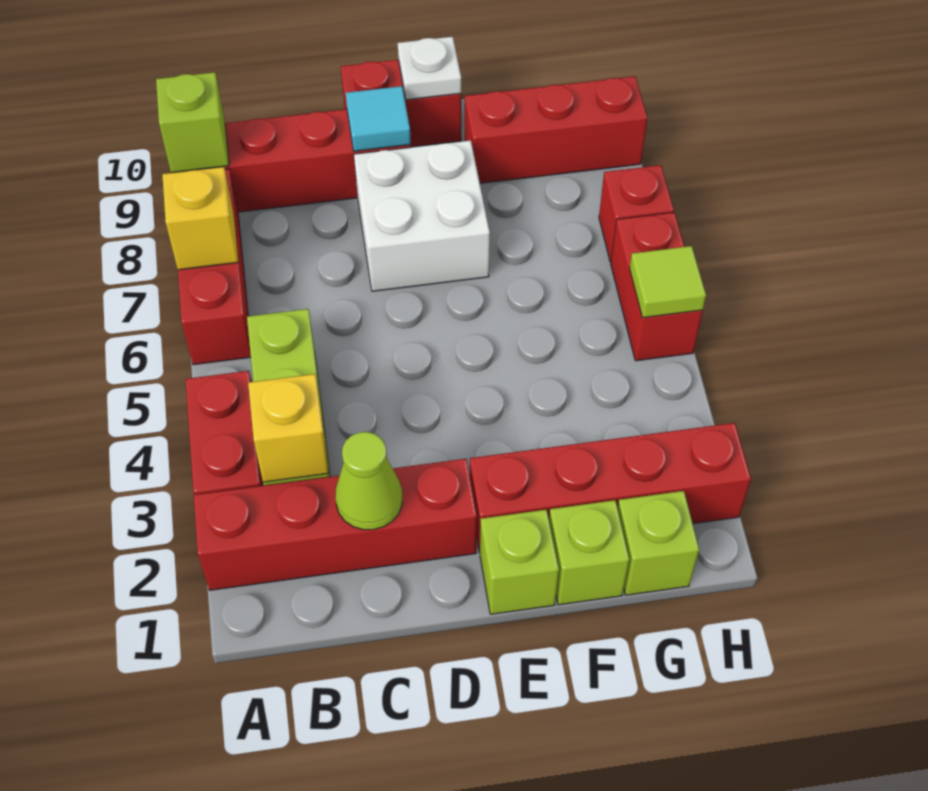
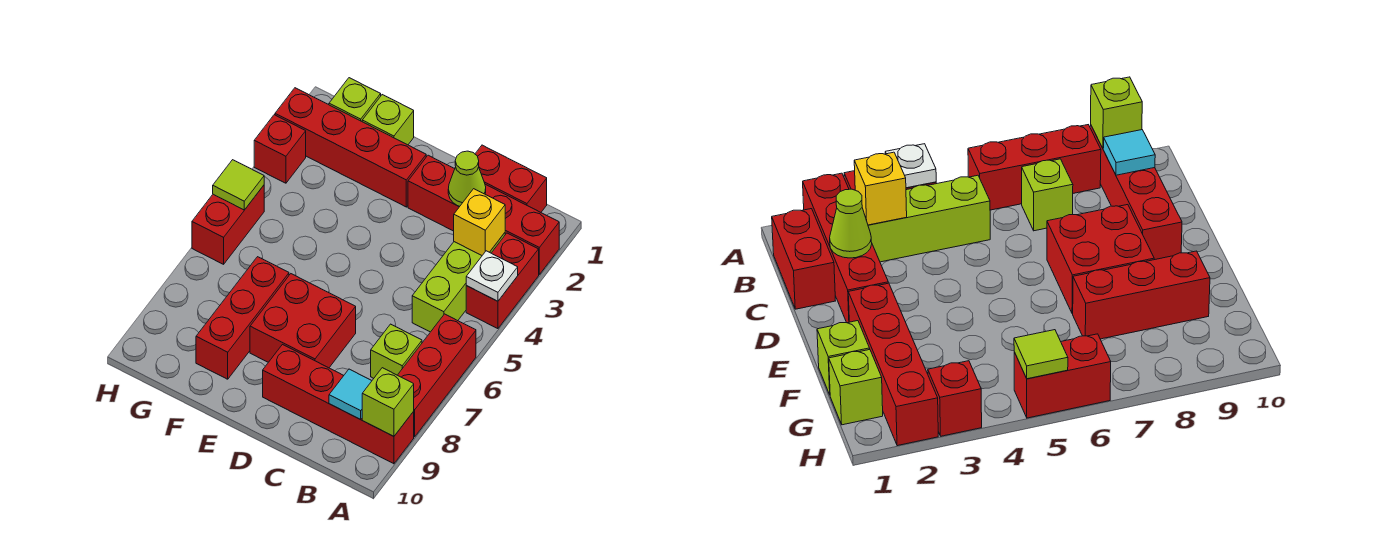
yellow 1x1 brick [162,167,238,270] -> none
white 2x2 brick [354,140,490,291] -> red 2x2 brick [250,274,356,368]
cyan 1x1 tile [346,86,411,151] -> cyan 1x1 tile moved to [329,369,372,419]
red 1x2 brick [341,60,461,147] -> red 1x2 brick moved to [475,145,547,212]
lime 1x1 brick [480,510,559,614] -> lime 1x1 brick moved to [371,324,422,378]
white 1x1 plate [398,37,461,100] -> white 1x1 plate moved to [466,251,518,301]
red 1x3 brick [465,76,647,183] -> red 1x3 brick turned to [196,257,289,379]
red 1x1 brick [599,165,674,262] -> red 1x1 brick moved to [254,115,306,183]

